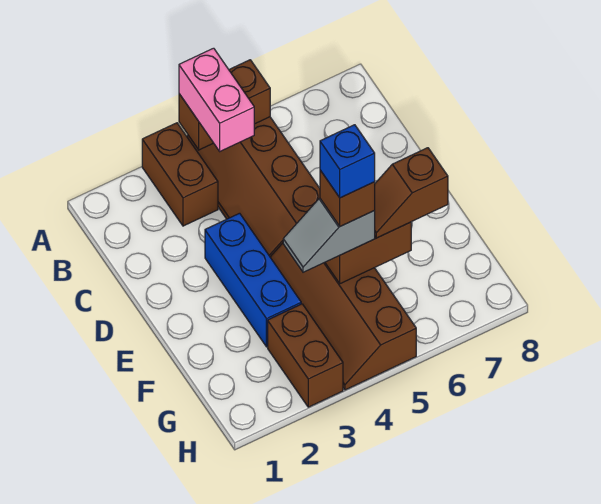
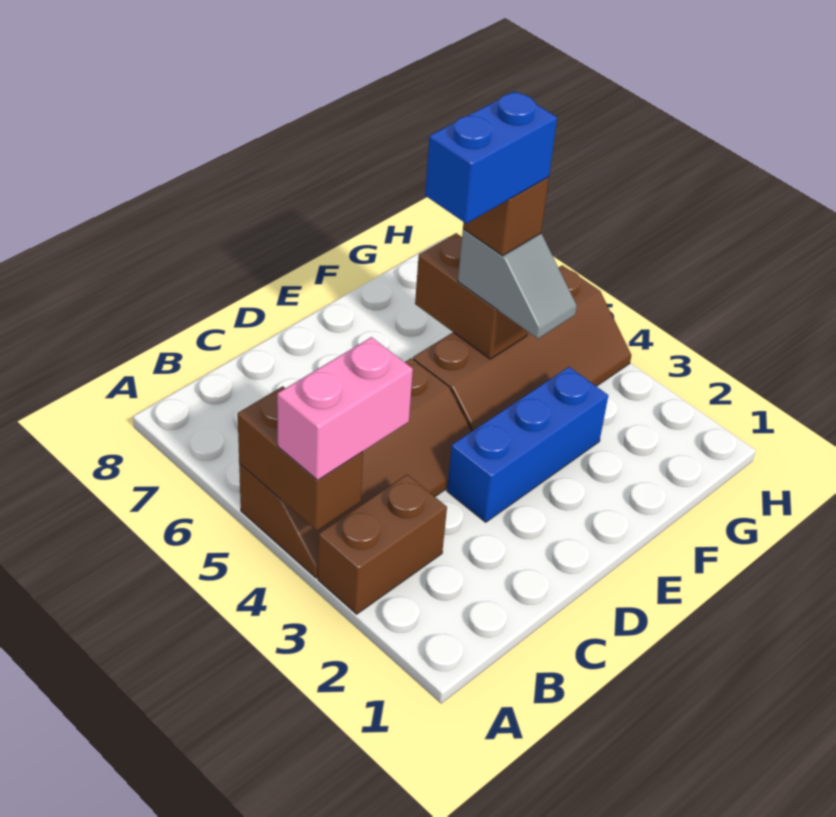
blue 1x1 brick [320,125,375,198] -> blue 1x2 brick [425,91,557,223]
brown 1x2 slope [374,148,448,238] -> none
brown 1x2 brick [268,304,343,407] -> none

